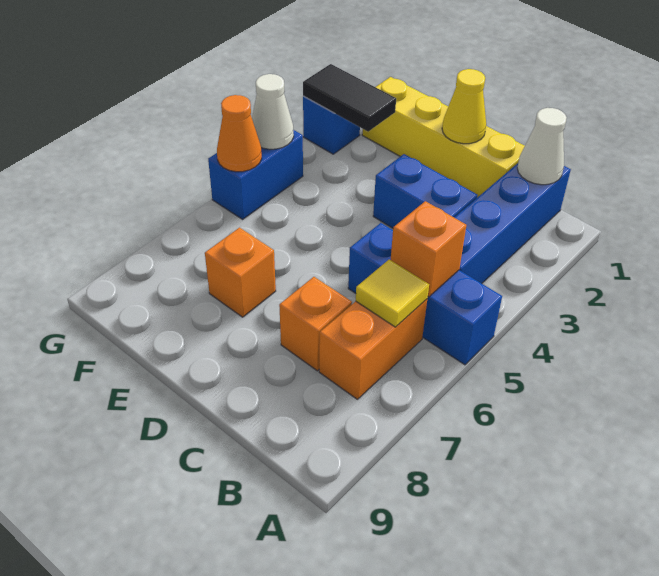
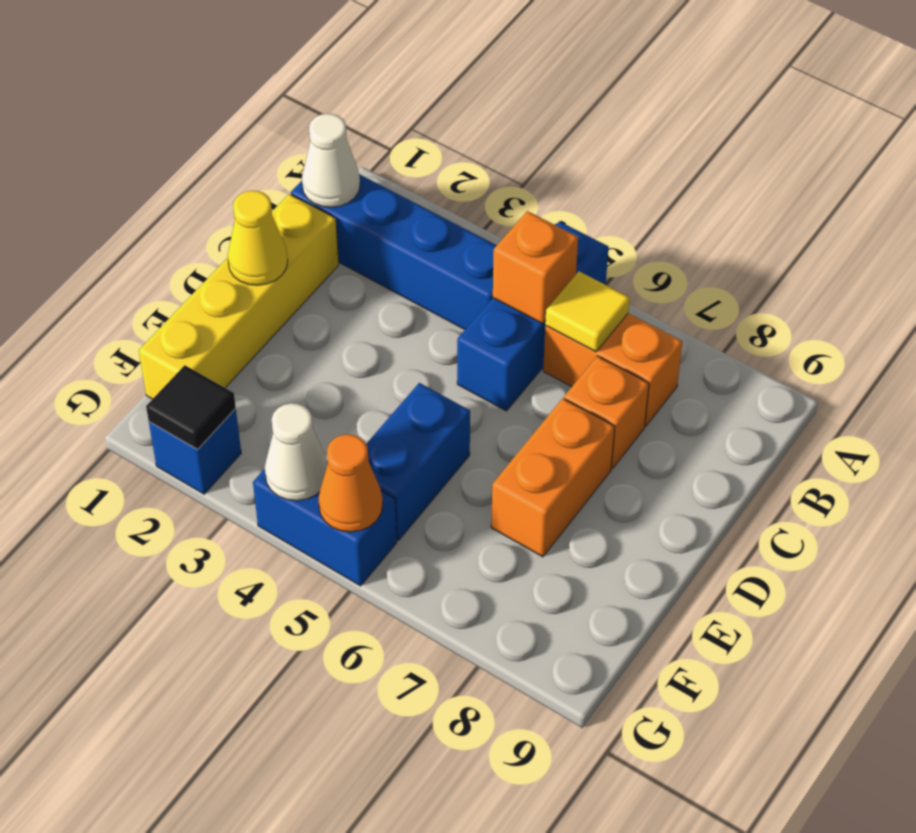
blue 1x2 brick [373,154,478,228] -> blue 1x2 brick moved to [366,383,470,540]
orange 1x1 brick [205,227,276,317] -> orange 1x2 brick [491,398,615,557]
black 1x2 tile [303,64,396,132] -> black 1x1 tile [146,365,236,449]

